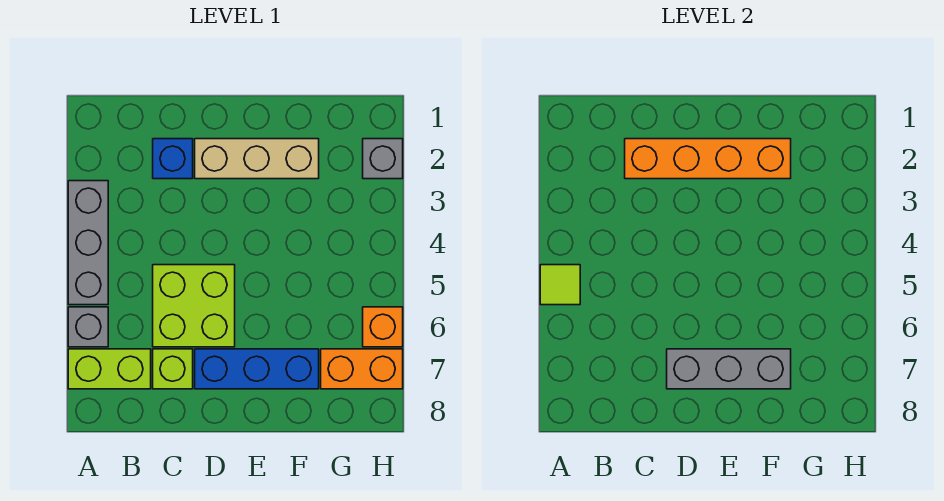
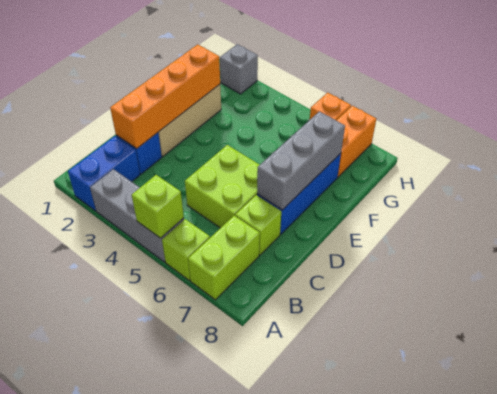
none -> blue 1x2 brick [68,136,140,211]
lime 1x1 tile [540,265,580,305] -> lime 1x1 brick [132,175,184,238]
grey 1x1 brick [68,307,108,347] -> lime 1x1 brick [162,219,210,280]

